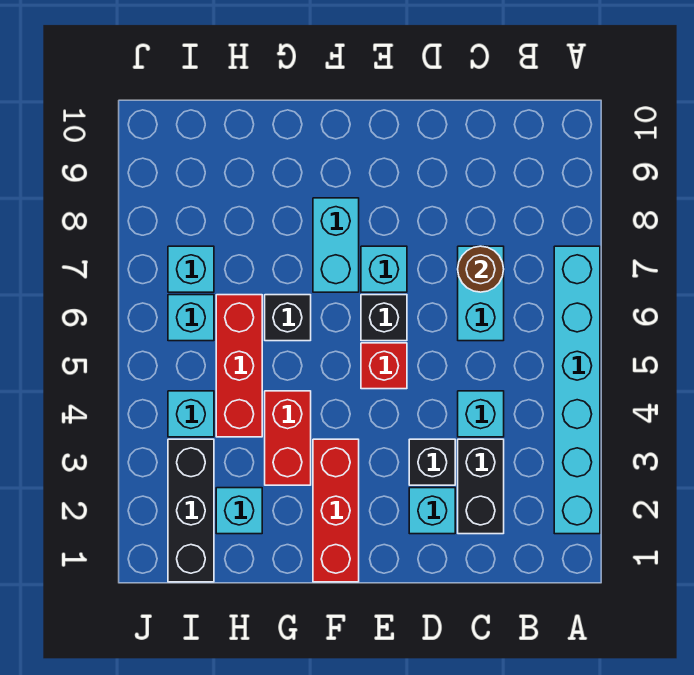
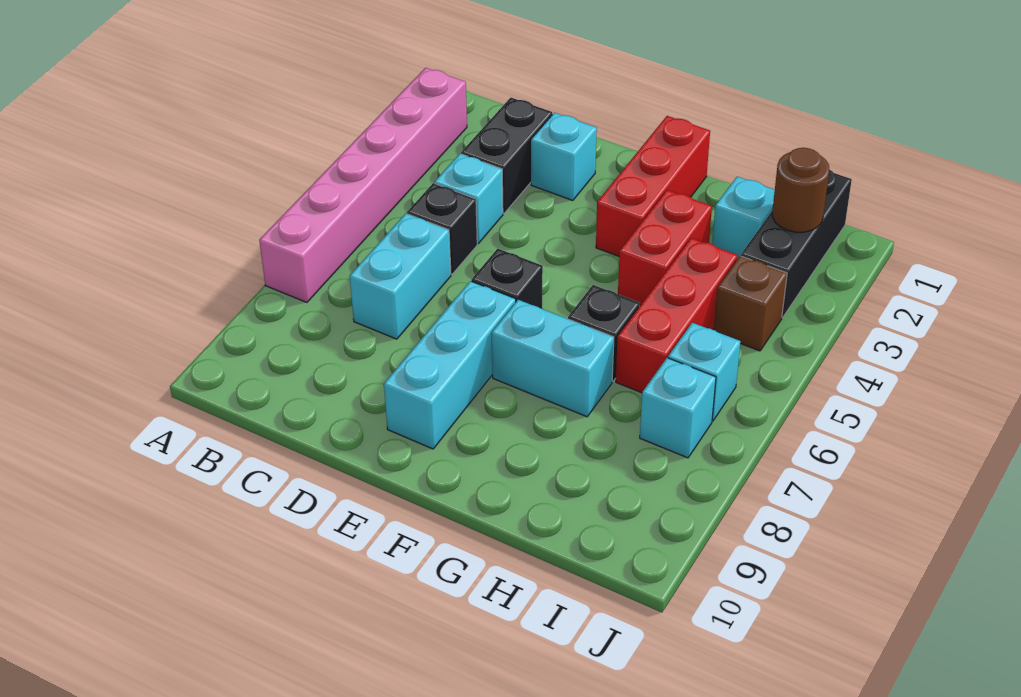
cyan 1x6 brick [554,246,600,534] -> pink 1x6 brick [259,68,467,302]
brown 1x1 round brick [458,246,504,292] -> brown 1x1 round brick moved to [772,148,829,232]
black 1x1 brick [409,439,455,485] -> black 1x1 brick moved to [407,183,477,274]
red 1x1 brick [361,343,407,389] -> none
cyan 1x1 brick [361,246,407,292] -> cyan 1x3 brick [384,281,516,449]
cyan 1x2 brick [313,198,359,292] -> cyan 1x2 brick turned to [492,300,614,417]
cyan 1x1 brick [168,391,214,437] -> brown 1x1 brick [714,256,787,351]

